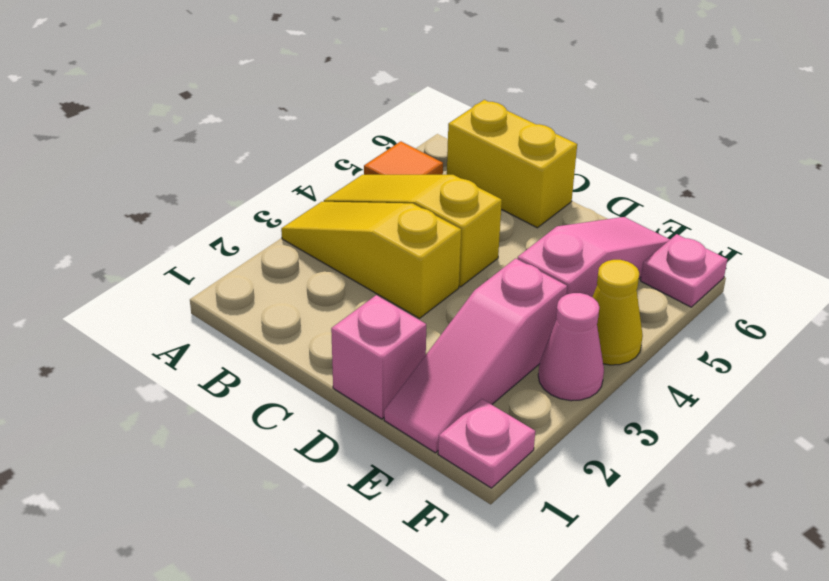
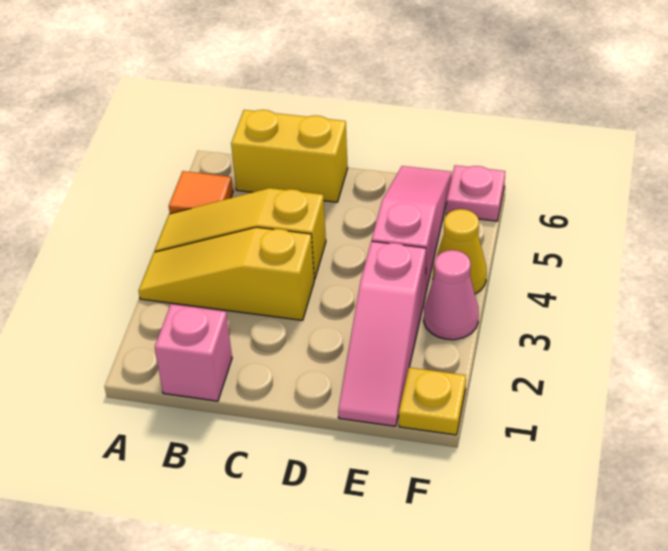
pink 1x1 brick [331,295,426,419] -> pink 1x1 brick moved to [155,304,232,401]
pink 1x1 plate [438,399,535,488] -> yellow 1x1 plate [399,368,466,435]

